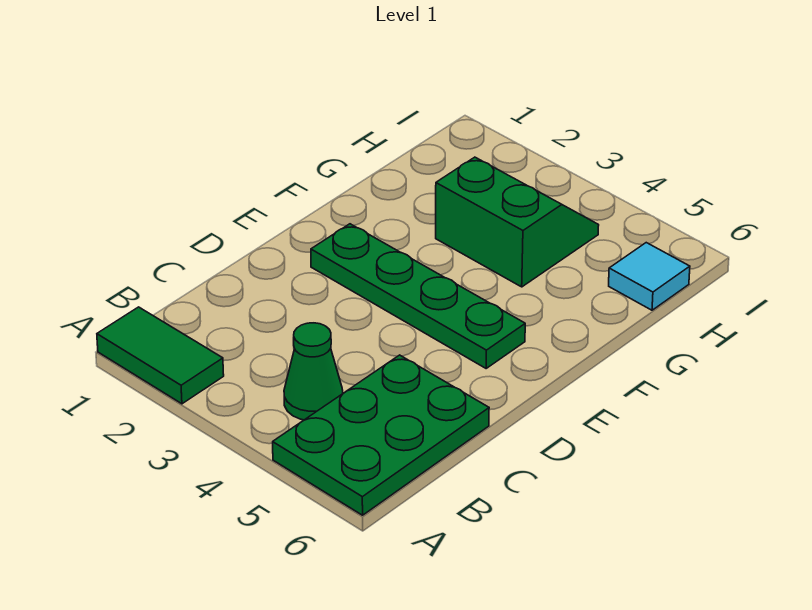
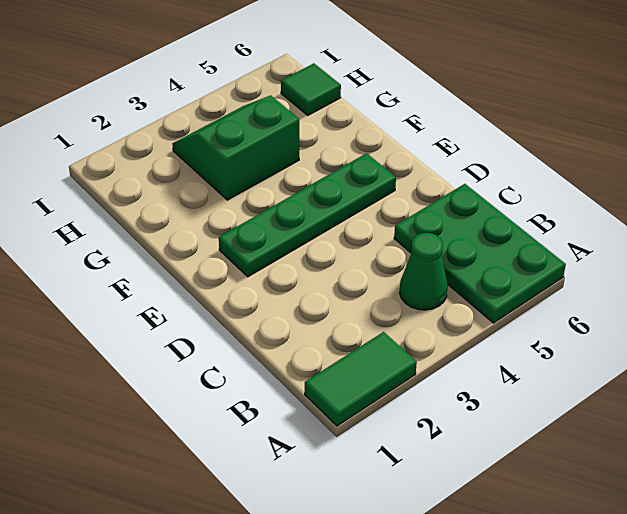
cyan 1x1 tile [609,243,690,310] -> green 1x1 tile [281,63,341,115]

